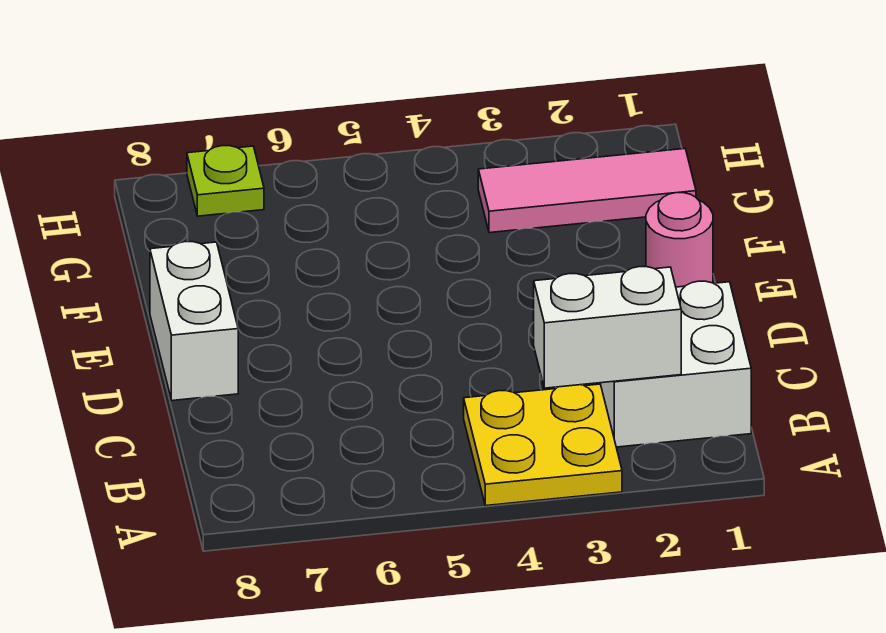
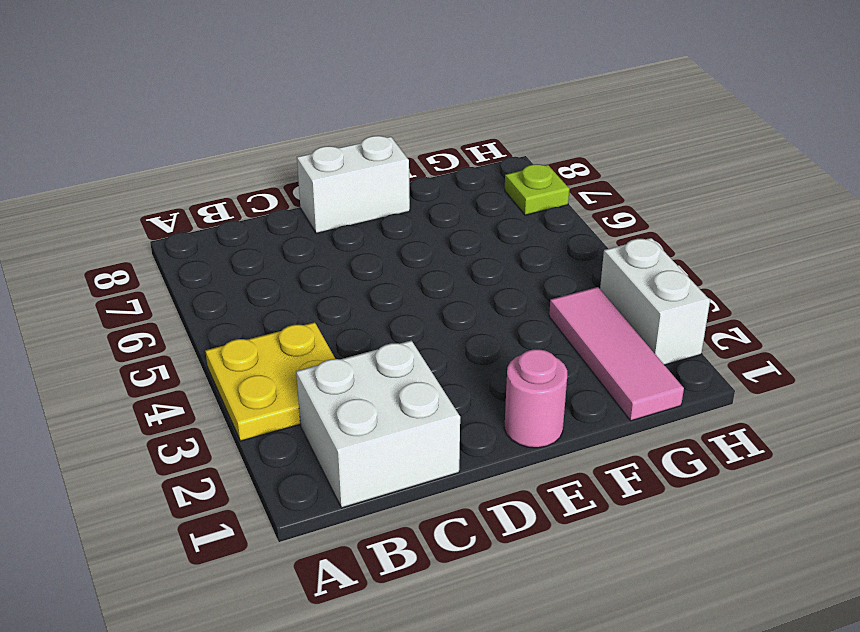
white 1x2 brick [534,267,681,388] -> white 1x2 brick moved to [600,238,710,365]

